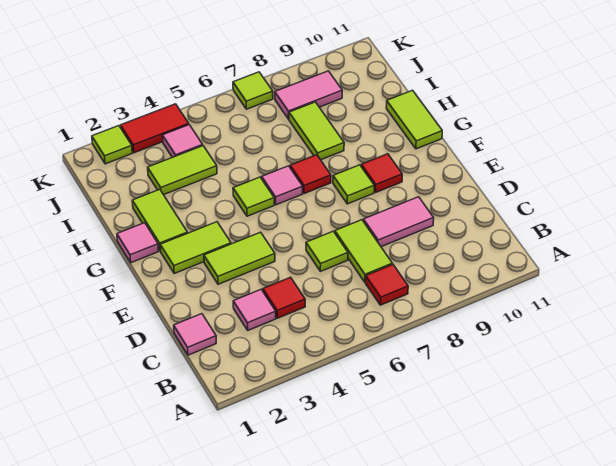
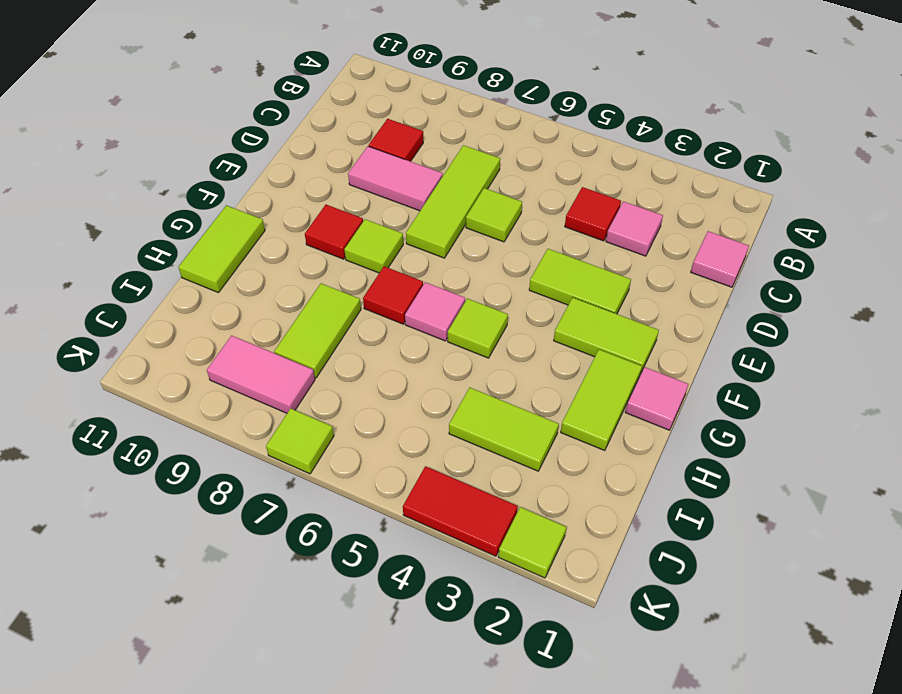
red 1x1 tile [366,264,408,305] -> red 1x1 tile moved to [369,119,423,161]
lime 1x2 tile [335,220,392,282] -> lime 1x3 tile [406,145,500,258]
pink 1x1 tile [162,125,203,157] -> none

